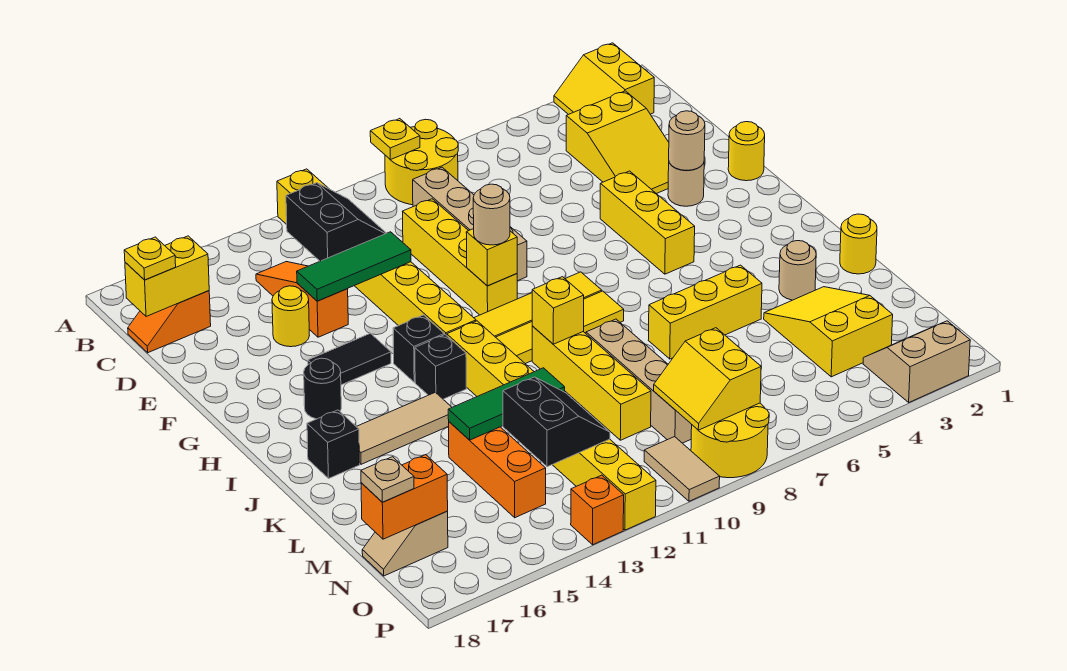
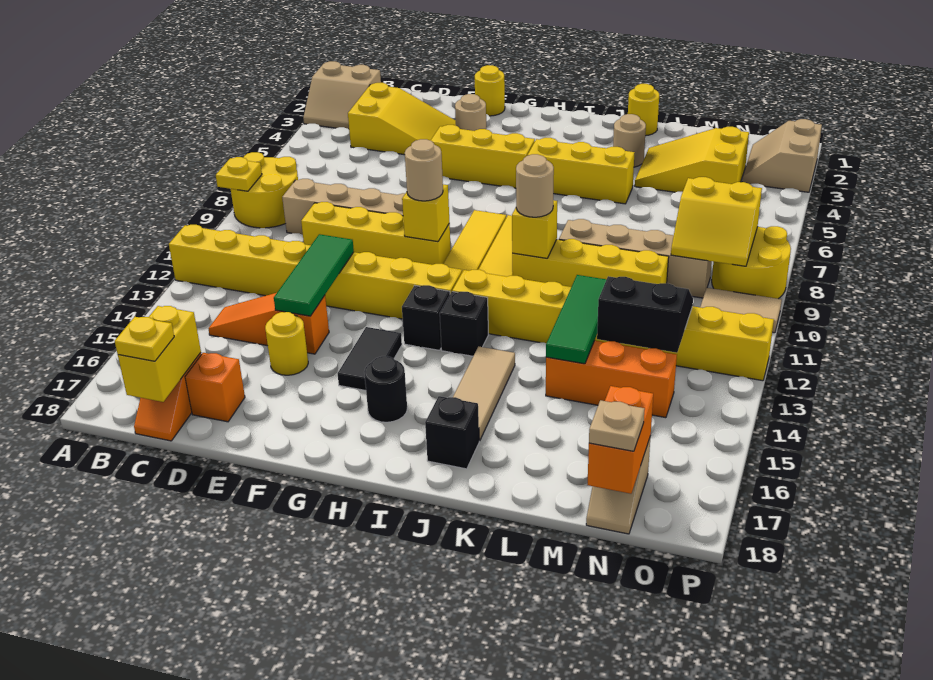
yellow 2x2 slope [554,43,654,115] -> tan 2x2 slope [303,61,381,129]
black 2x2 slope [286,183,386,261] -> none
tan 1x1 round brick [669,111,705,170] -> tan 1x1 round brick moved to [516,154,554,217]
yellow 1x3 brick [648,265,762,359] -> yellow 1x3 brick turned to [528,138,635,204]
orange 1x1 brick [571,475,624,545] -> orange 1x1 brick moved to [185,353,245,422]

